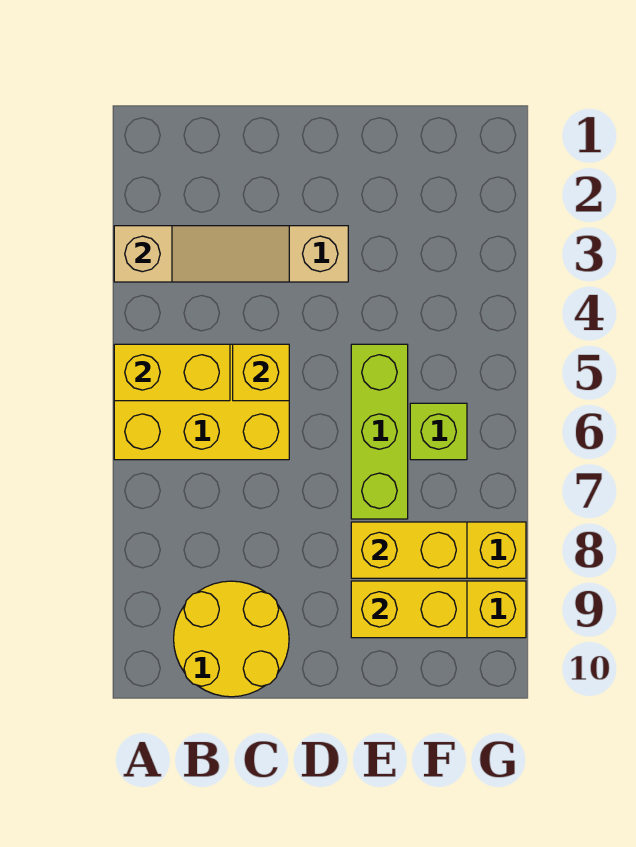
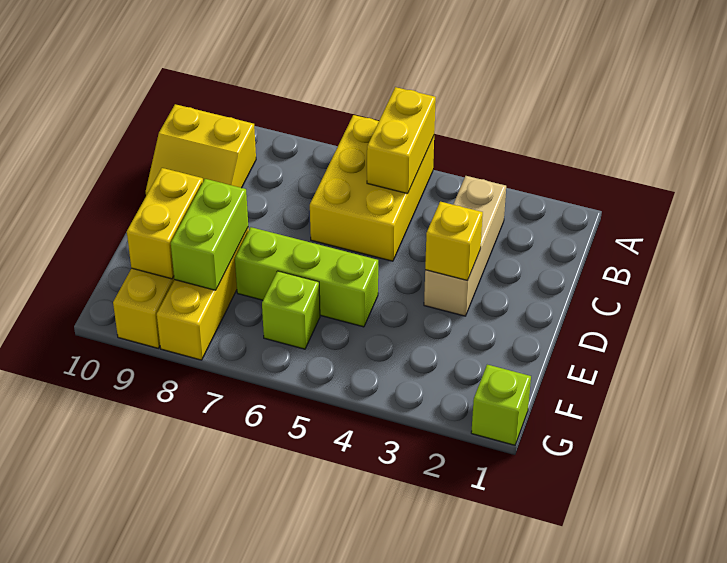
tan 1x3 slope [114,226,289,282] -> none
yellow 2x2 round brick [174,581,289,697] -> yellow 2x2 slope [146,104,256,195]
yellow 1x1 brick [233,344,289,401] -> yellow 1x1 brick moved to [425,202,483,280]
yellow 1x2 brick [351,522,467,578] -> lime 1x2 brick [171,179,248,290]
none -> lime 1x1 brick [471,365,531,445]

